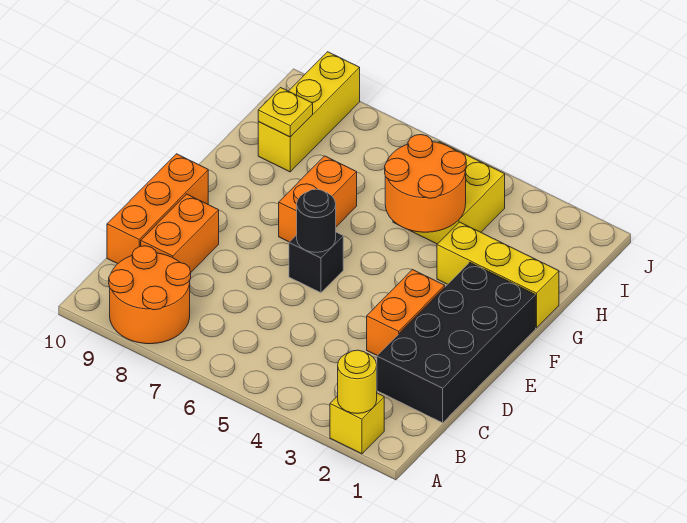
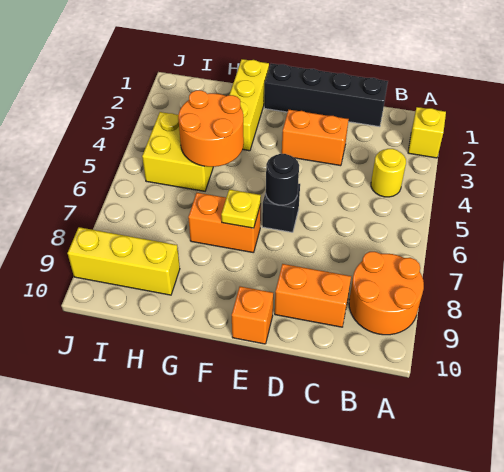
yellow 1x1 round brick [338,350,377,414] -> yellow 1x1 round brick moved to [371,149,406,197]
black 2x4 brick [377,262,536,423] -> black 1x4 brick [264,64,388,127]
orange 1x3 brick [107,154,208,264] -> orange 1x1 brick [232,286,273,344]
yellow 1x1 plate [258,88,313,137] -> yellow 1x1 plate moved to [221,189,261,228]

